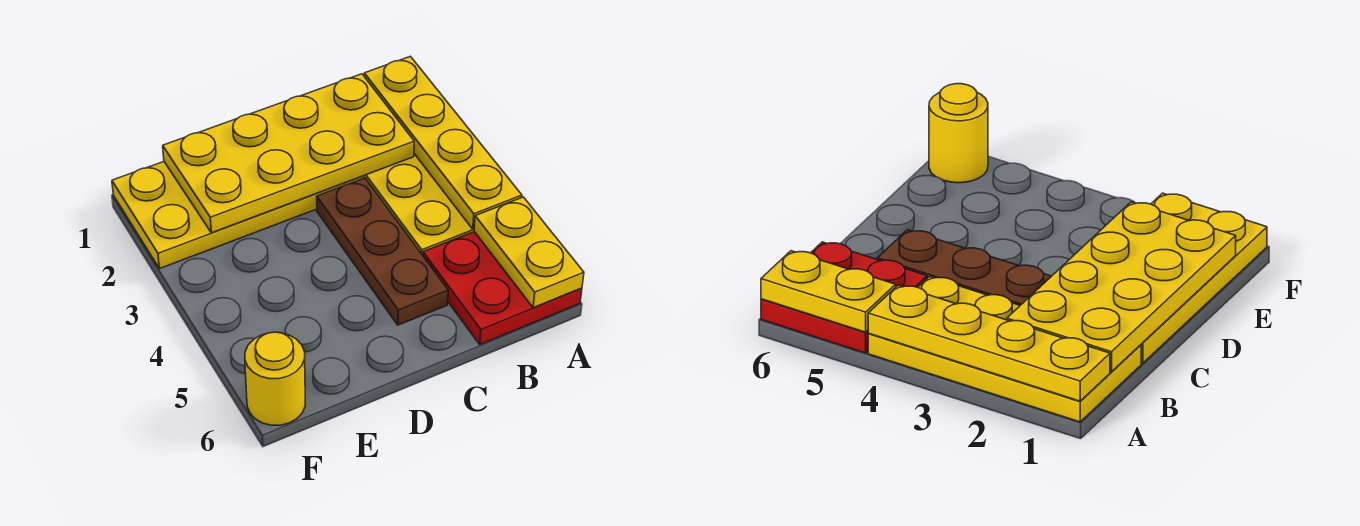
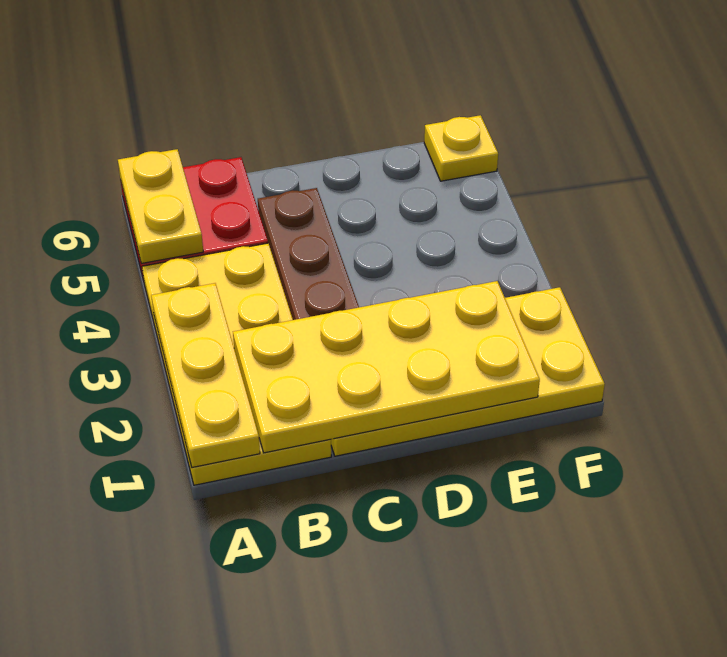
yellow 1x4 plate [364,56,522,229] -> yellow 1x3 plate [151,283,260,468]
yellow 1x1 round brick [245,332,305,425] -> yellow 1x1 plate [424,115,498,181]

